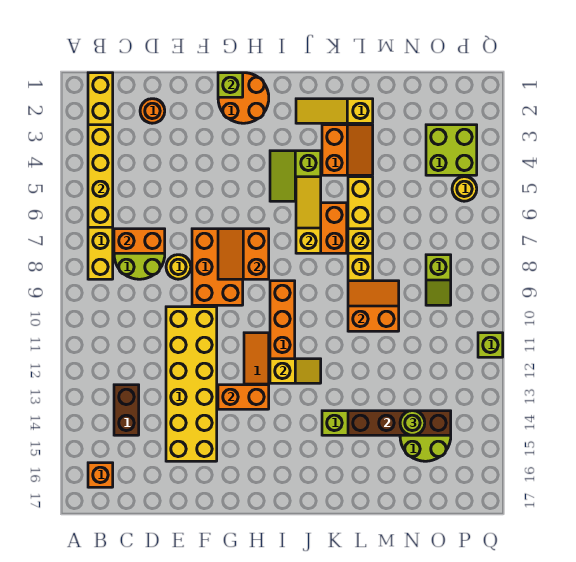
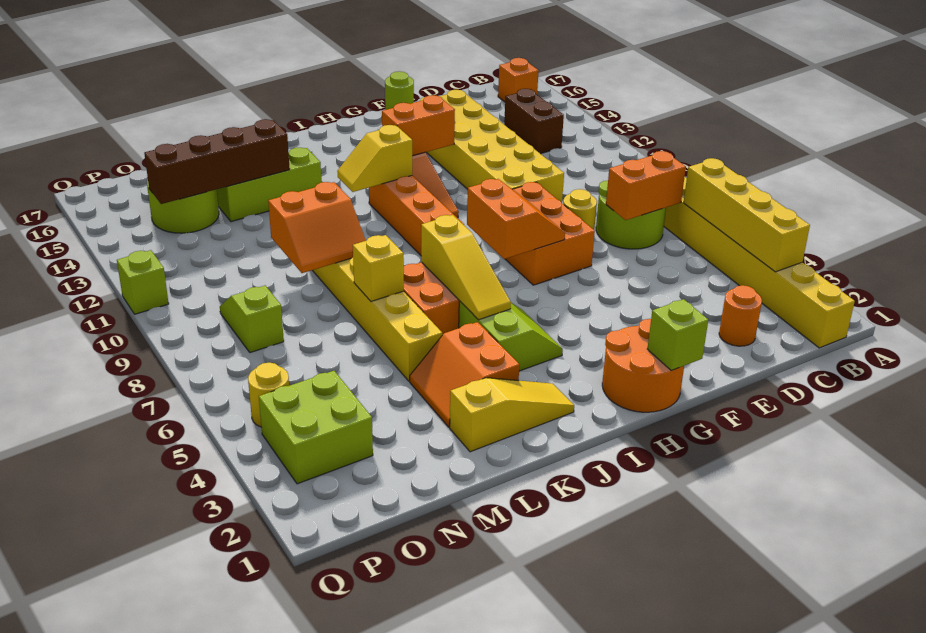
lime 1x1 round brick [400,411,425,435] -> lime 1x1 round brick moved to [385,71,414,110]

